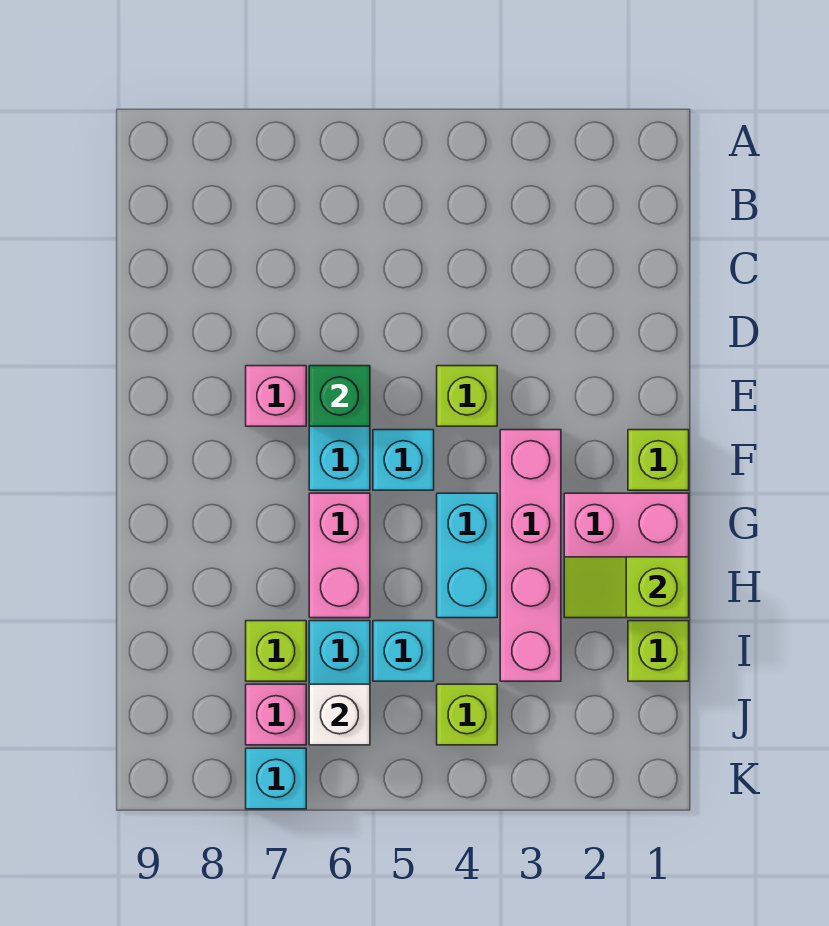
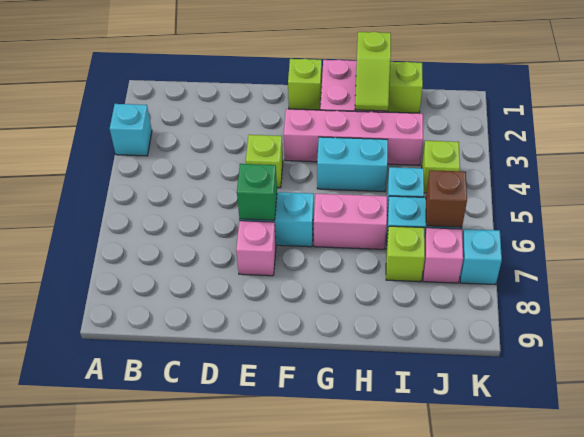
cyan 1x1 brick [373,430,434,490] -> cyan 1x1 brick moved to [110,104,152,156]
white 1x1 brick [309,684,370,745] -> brown 1x1 brick [426,170,467,227]

